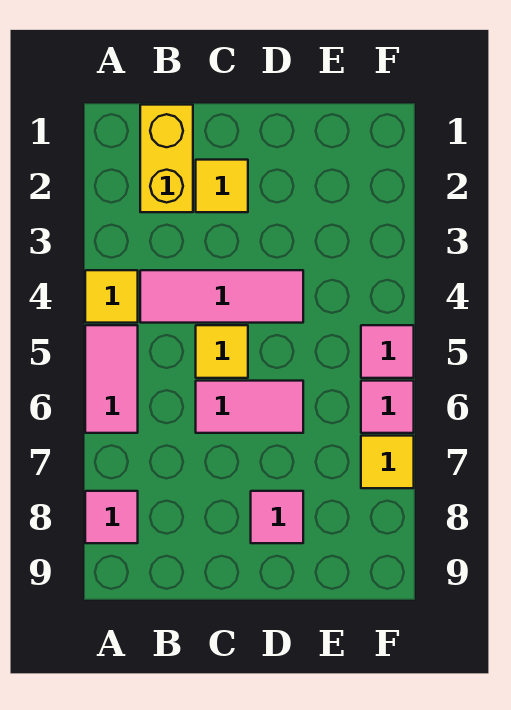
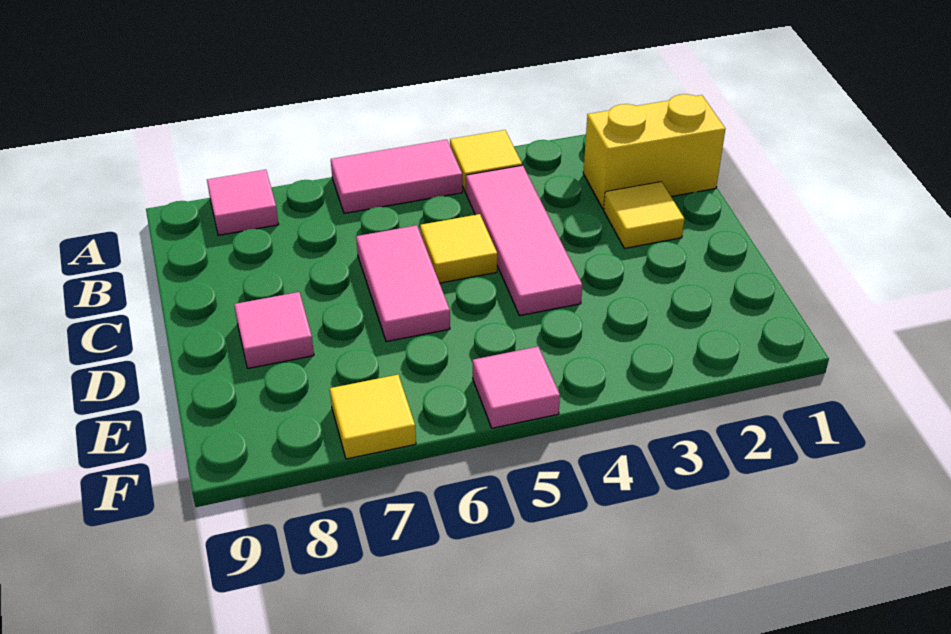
pink 1x1 tile [361,381,414,433] -> none

